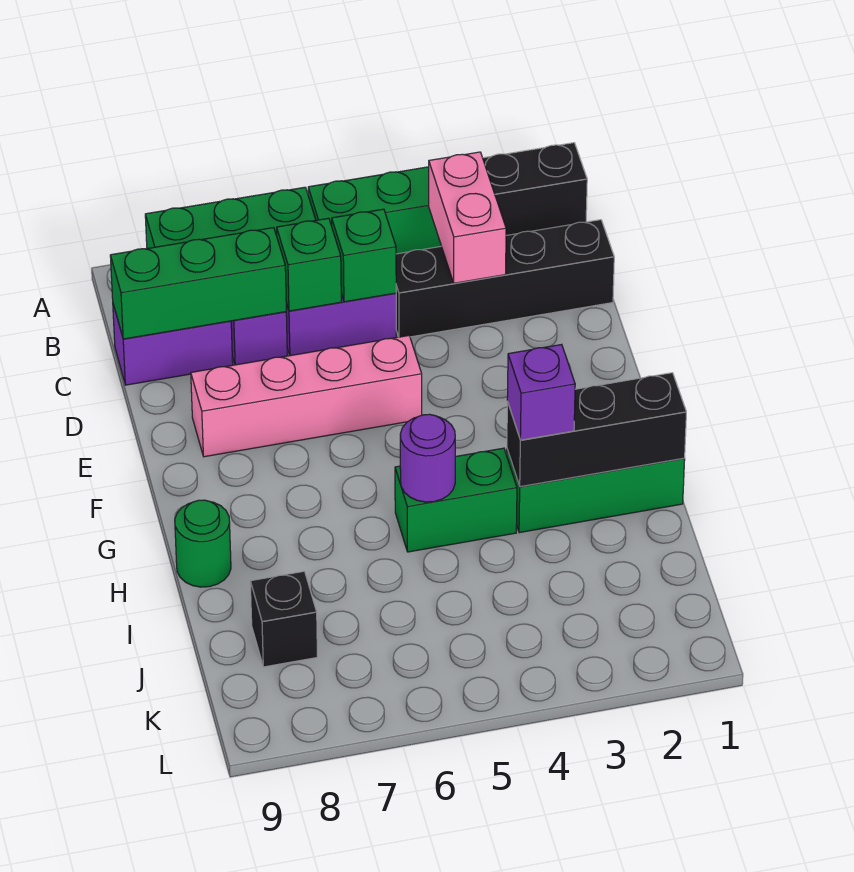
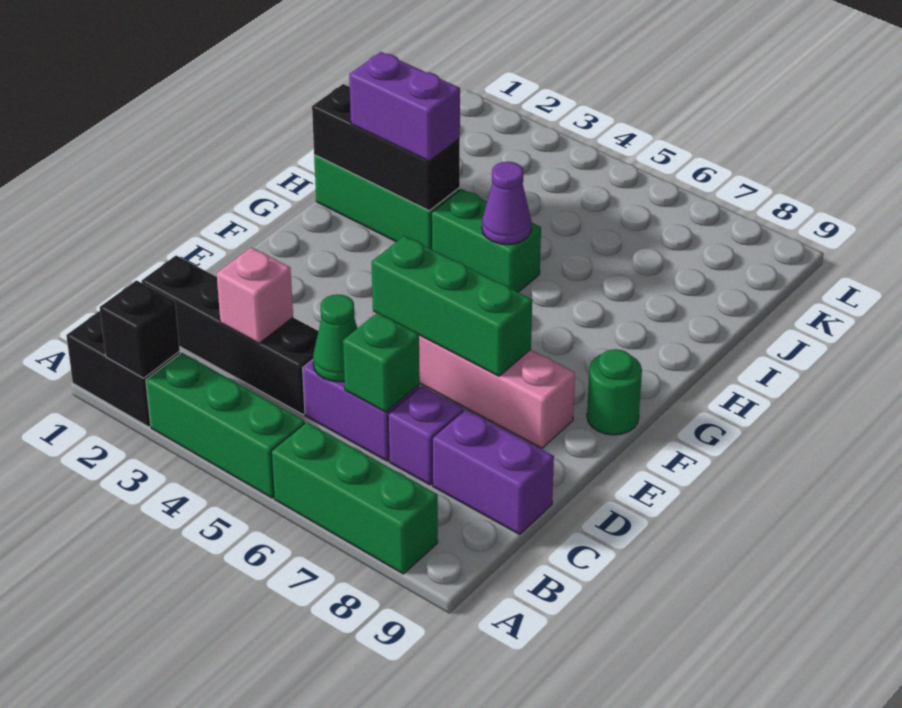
pink 1x2 brick [429,152,506,283] -> pink 1x1 brick [217,247,293,343]
green 1x1 brick [332,209,396,302] -> green 1x1 cone [313,294,357,382]
green 1x3 brick [110,228,286,339] -> green 1x3 brick moved to [372,236,532,376]
purple 1x1 brick [507,344,575,440] -> purple 1x2 brick [349,52,460,161]
purple 1x1 round brick [400,414,455,502] -> purple 1x1 cone [482,162,532,245]
green 1x1 round brick [175,500,231,587] -> green 1x1 round brick moved to [587,349,642,435]
black 1x1 brick [250,571,317,667] -> black 1x1 brick moved to [100,280,180,378]

